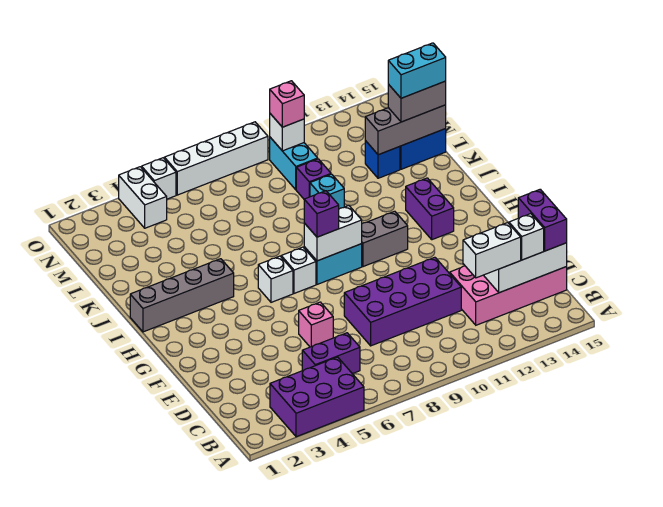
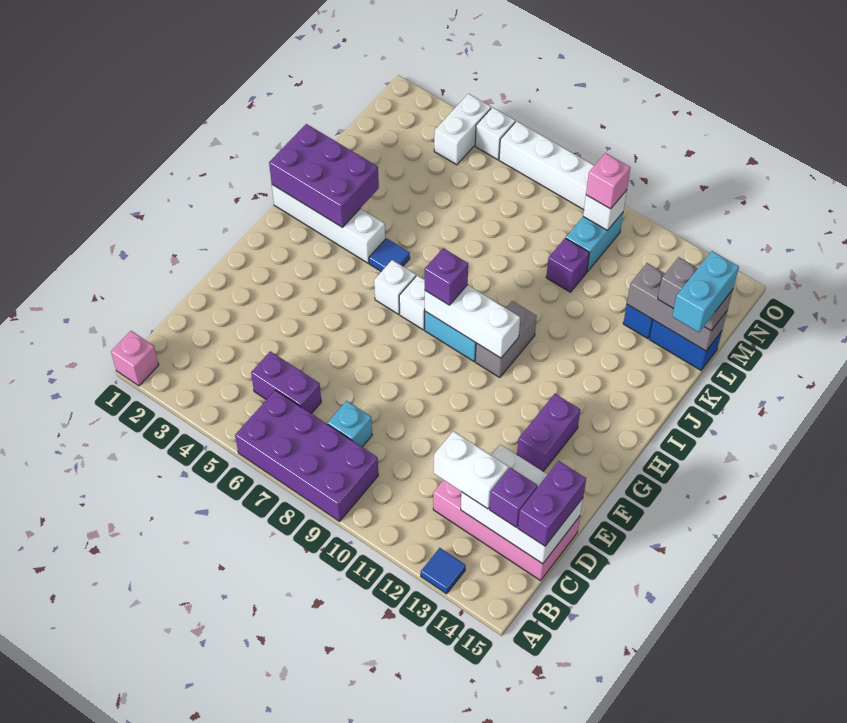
purple 2x3 brick [270,357,364,437] -> purple 2x3 brick moved to [269,124,379,228]
none -> blue 1x1 tile [421,548,466,594]
white 1x1 brick [509,214,544,260] -> purple 1x1 brick [490,468,537,528]
purple 2x4 brick [344,257,461,346] -> purple 2x4 brick moved to [235,390,378,521]
pink 1x1 brick [299,302,333,347] -> pink 1x1 brick moved to [111,331,159,386]
white 1x2 brick [304,205,362,261] -> white 1x3 brick [425,285,520,358]
grey 1x2 brick [362,211,408,267] -> grey 1x2 brick turned to [475,301,537,378]
purple 1x2 brick [406,178,454,240] -> purple 1x2 brick moved to [517,394,580,471]
grey 1x4 brick [130,259,234,332] -> white 1x4 brick [272,185,385,263]
none -> blue 1x1 tile [369,238,410,272]
cyan 1x1 brick [310,174,344,209] -> cyan 1x1 brick moved to [328,401,372,447]
cyan 1x2 brick [388,43,446,98] -> cyan 1x2 brick turned to [672,251,739,332]

